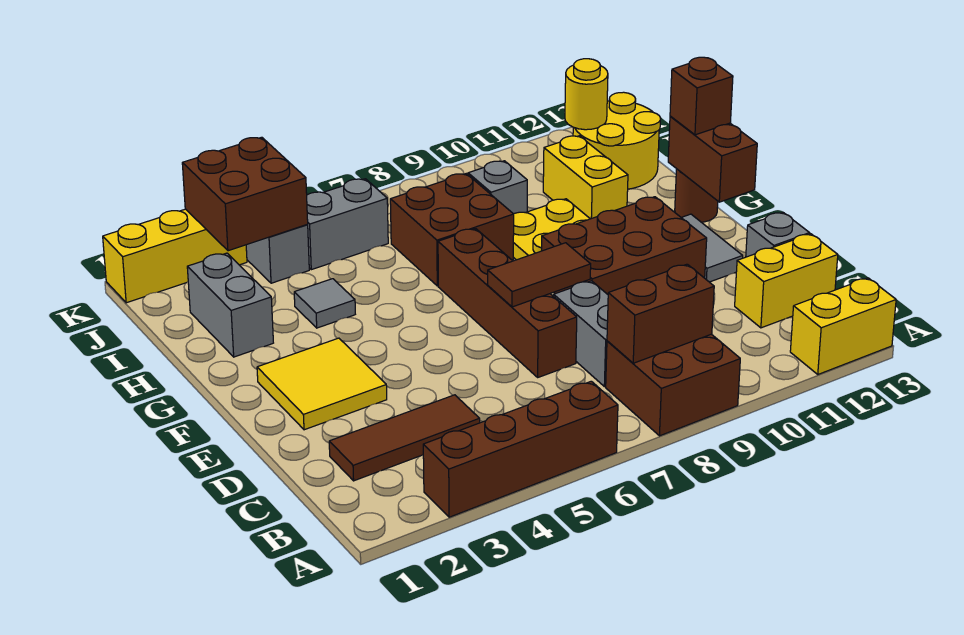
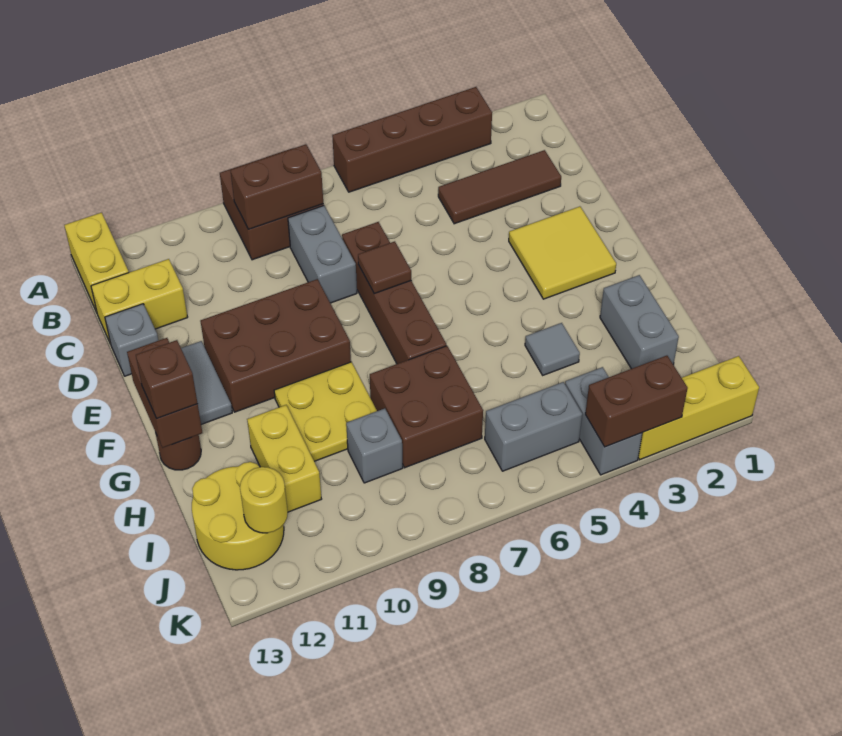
yellow 1x2 brick [790,278,896,374] -> yellow 1x2 brick turned to [64,213,129,312]
brown 1x2 tile [488,243,591,307] -> brown 1x1 tile [358,241,411,294]
brown 2x2 brick [182,137,308,251] -> brown 1x2 brick [585,356,688,447]

